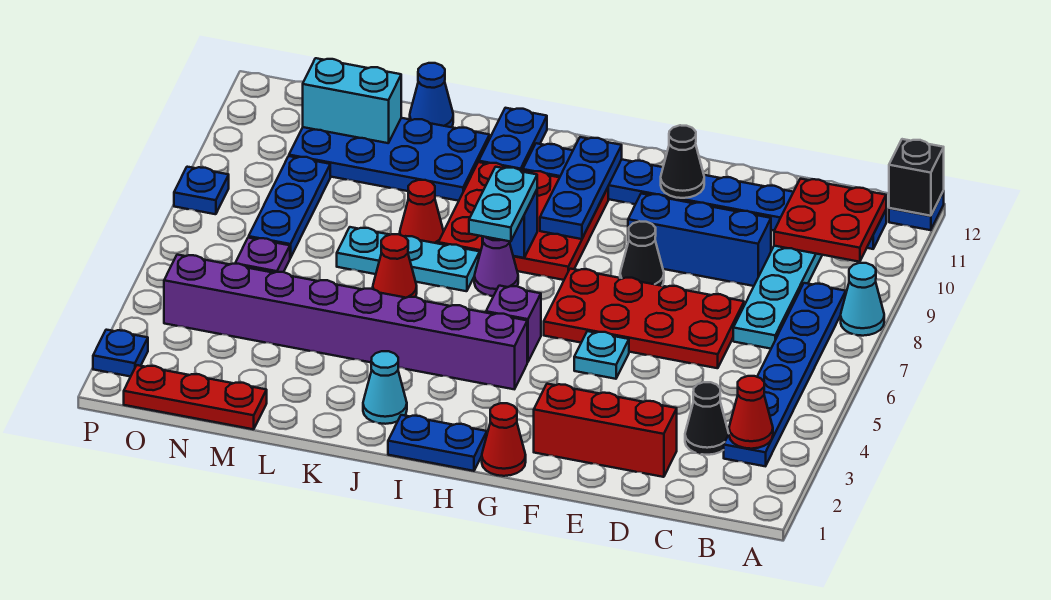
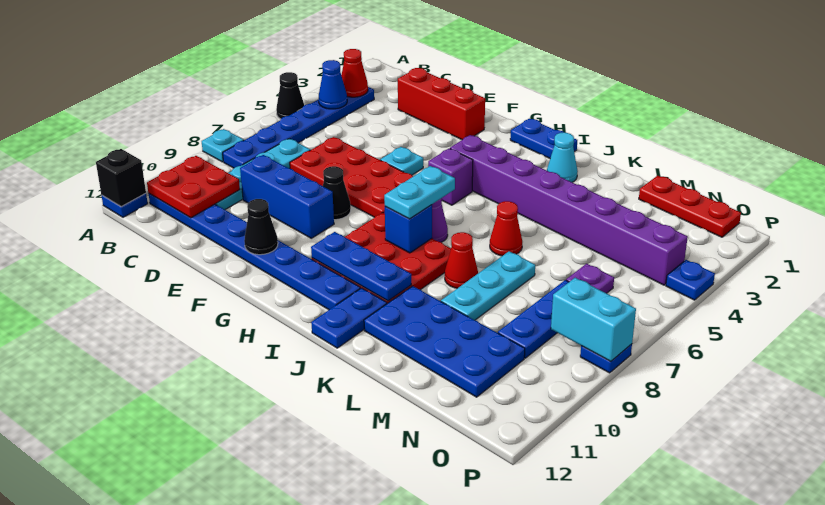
cyan 1x1 cone [841,263,884,336] -> cyan 1x1 plate [202,129,244,162]
black 1x1 cone [685,382,729,455] -> black 1x1 cone moved to [276,72,304,119]
red 1x1 cone [482,403,526,476] -> none
blue 1x3 plate [540,137,622,239] -> blue 1x3 plate turned to [311,232,411,301]
cyan 1x3 plate [337,227,480,291] -> cyan 1x3 plate turned to [441,251,535,320]
blue 1x1 cone [410,63,453,127] -> blue 1x1 cone moved to [319,60,347,109]
cyan 1x2 brick [303,58,401,143] -> cyan 1x2 brick moved to [551,278,636,362]
blue 1x1 plate [93,330,148,377] -> blue 1x1 plate moved to [666,260,715,300]

